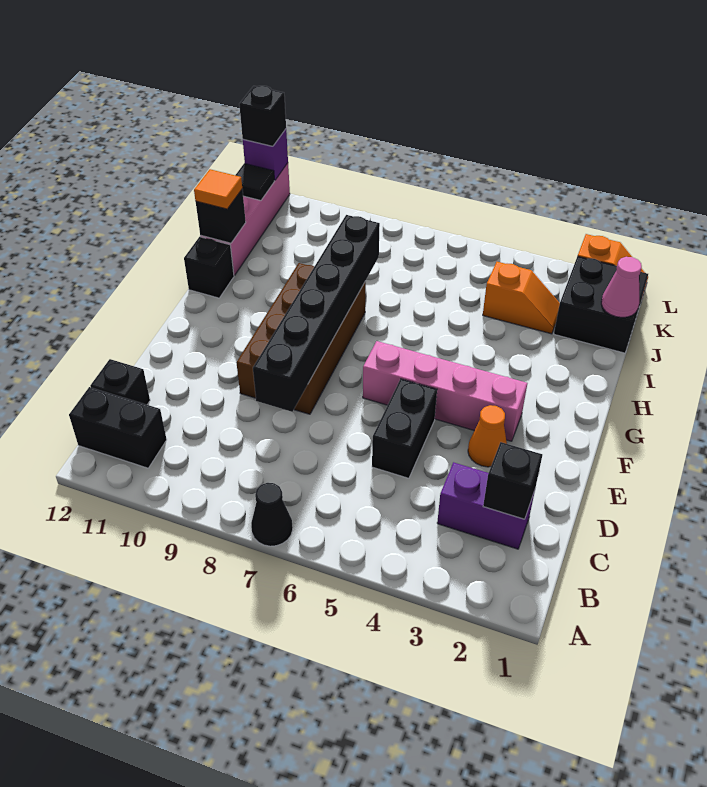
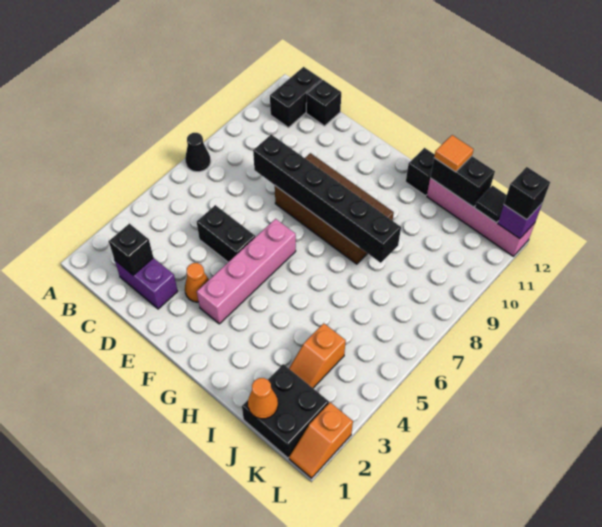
purple 1x2 brick [437,462,535,549] -> purple 1x2 brick turned to [115,258,178,309]
black 1x1 brick [196,189,246,243] -> black 1x2 brick [430,156,495,207]
pink 1x1 cone [601,257,642,317] -> orange 1x1 cone [248,378,278,419]

